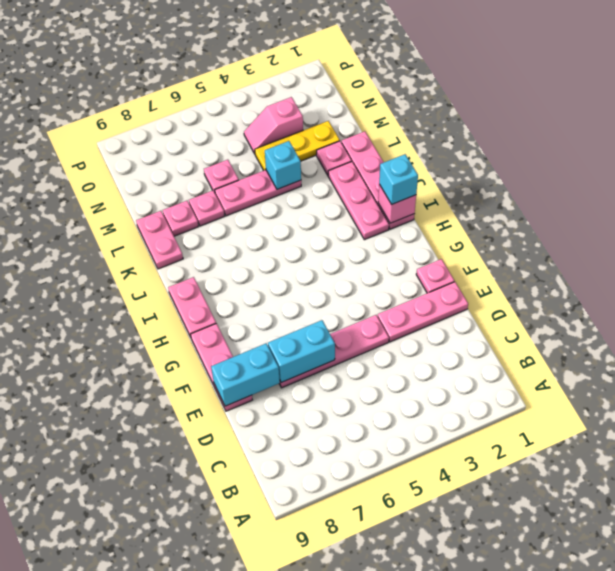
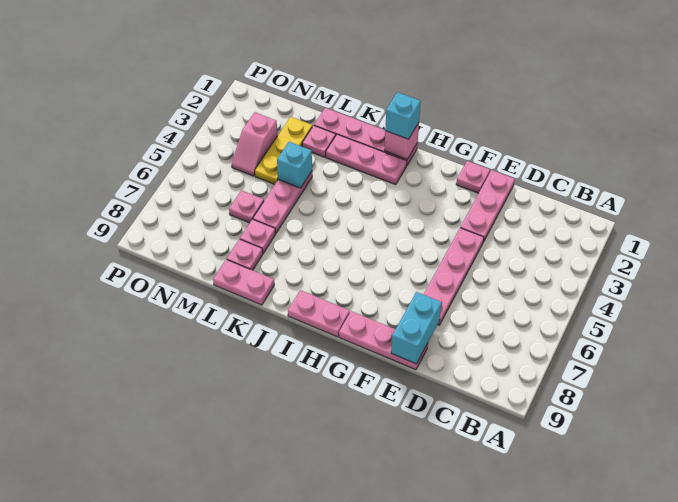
cyan 1x2 brick [268,320,335,383] -> none

